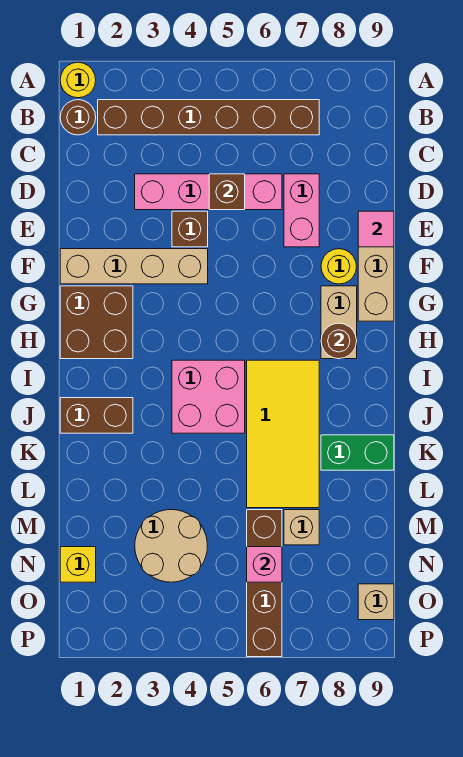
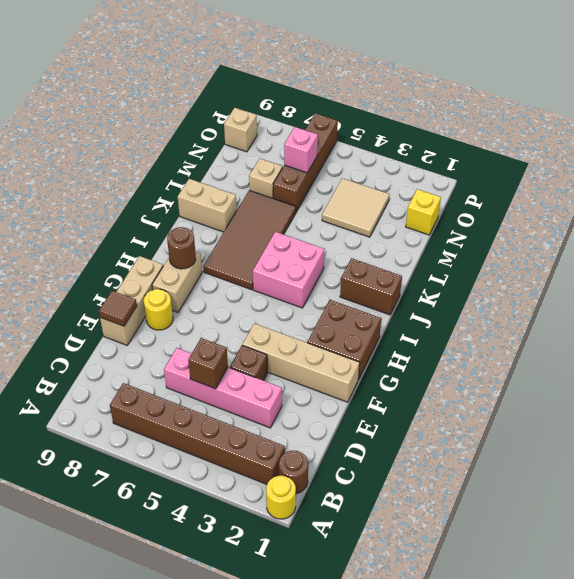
pink 1x2 brick [284,174,319,247] -> none
pink 1x1 tile [358,211,394,247] -> brown 1x1 tile [99,291,137,326]
yellow 2x4 tile [247,360,319,508] -> brown 2x4 tile [203,190,296,290]
green 1x2 brick [321,435,394,470] -> tan 1x2 brick [178,179,237,232]
tan 2x2 round brick [135,510,208,582] -> tan 2x2 tile [322,178,389,237]

